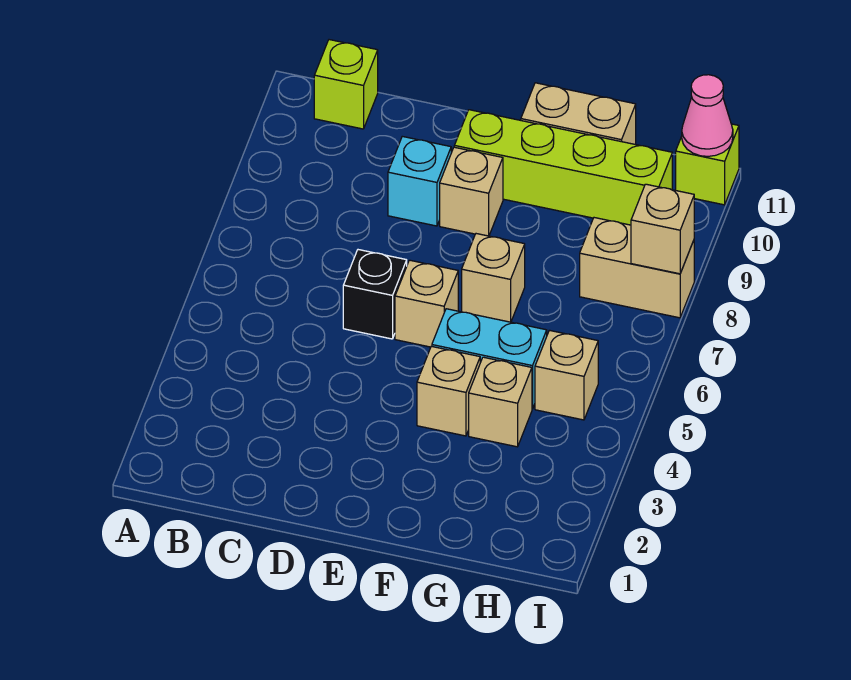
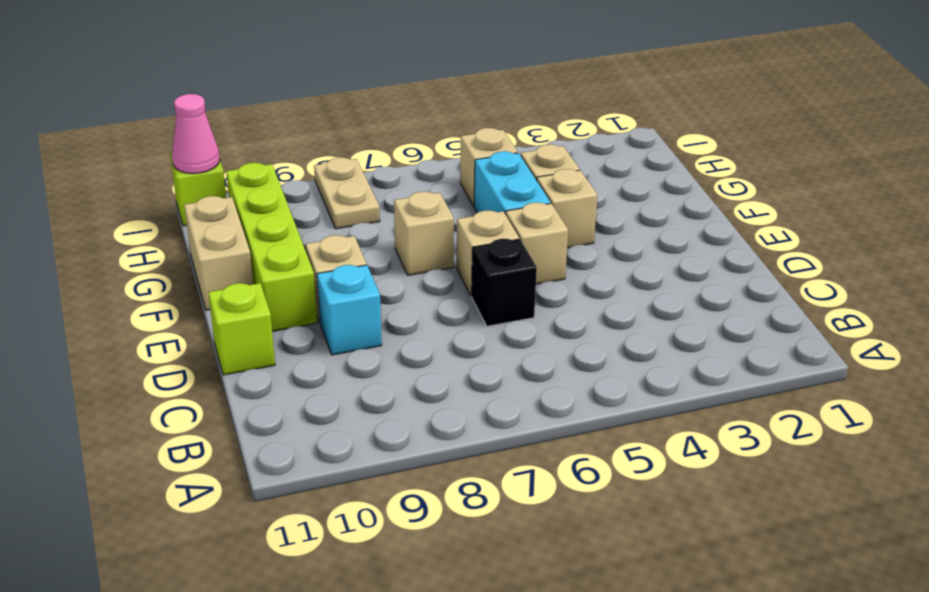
lime 1x1 brick [314,40,378,129] -> lime 1x1 brick moved to [208,283,275,375]
tan 1x2 brick [580,218,694,318] -> tan 1x2 plate [314,157,380,229]
tan 1x1 brick [631,184,694,274] -> tan 1x1 brick moved to [506,202,568,284]

